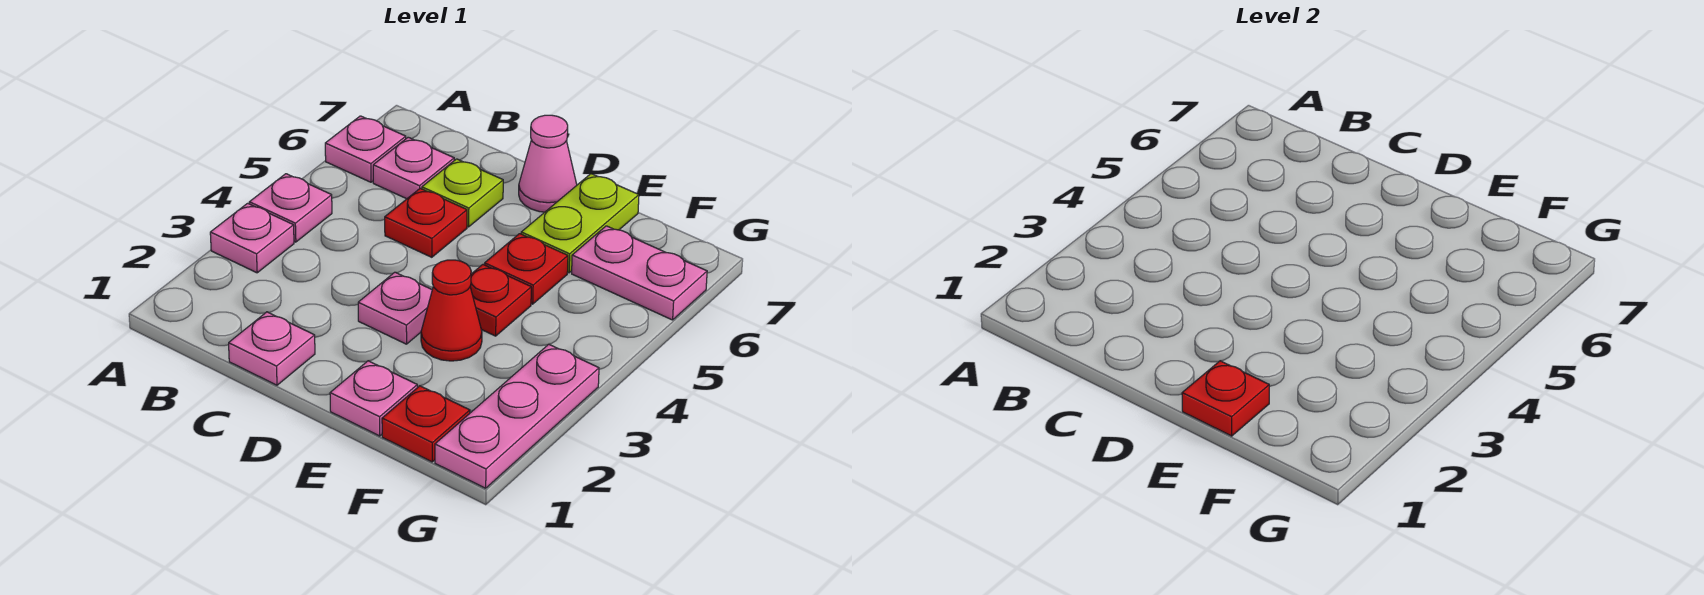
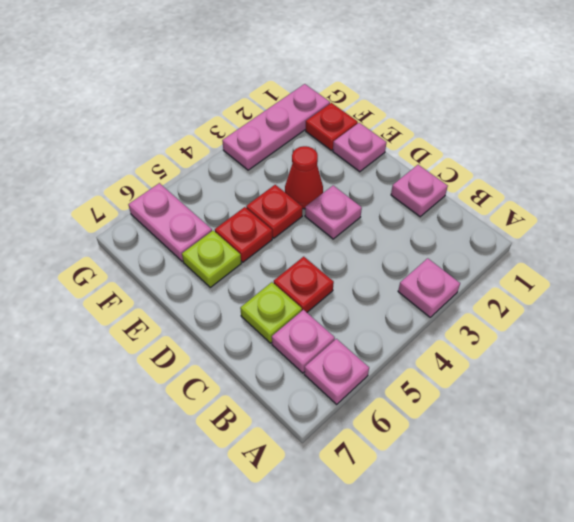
pink 1x1 plate [249,174,332,242] -> none
pink 1x1 cone [519,115,577,212] -> none
red 1x1 plate [1182,361,1269,436] -> none
lime 1x2 plate [521,174,639,273] -> lime 1x1 plate [182,231,241,287]

